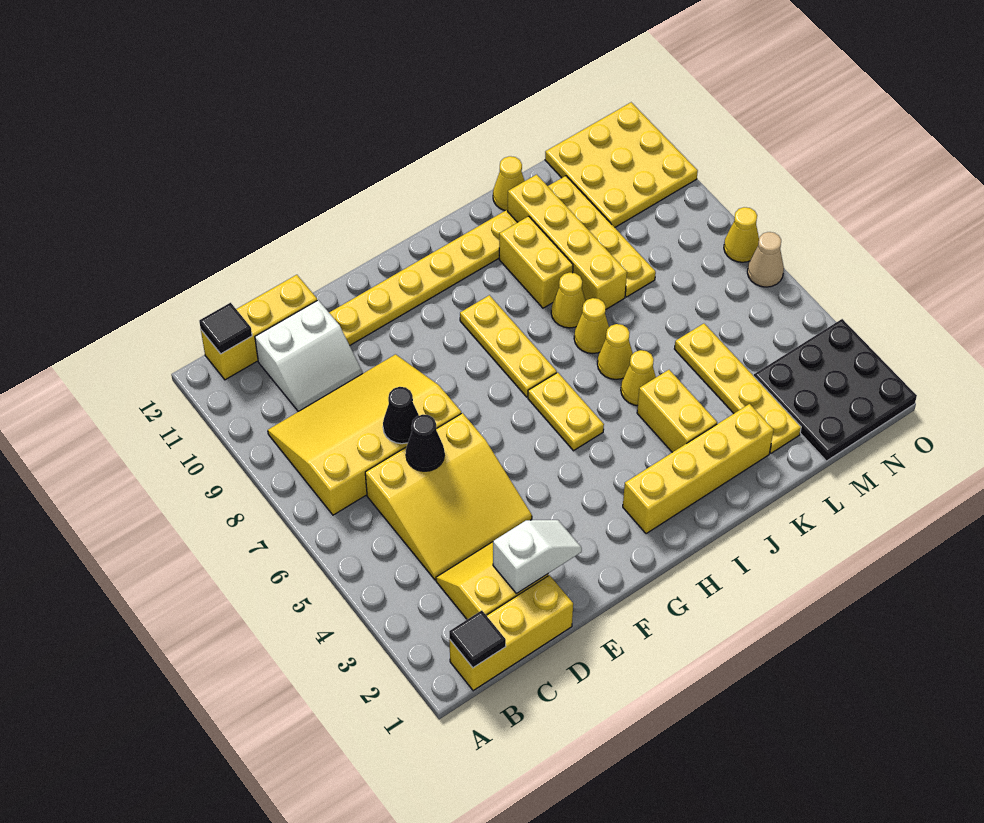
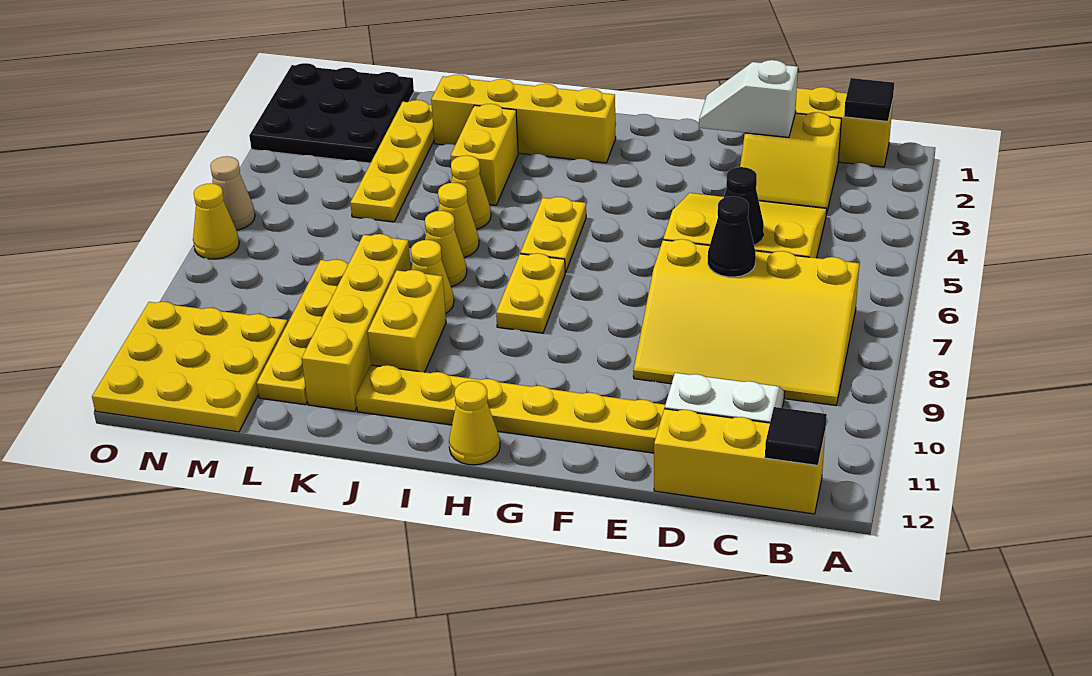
yellow 1x3 plate [460,295,557,397] -> yellow 1x2 plate [496,253,565,333]
yellow 1x1 cone [493,156,525,211] -> yellow 1x1 cone moved to [449,381,500,465]

